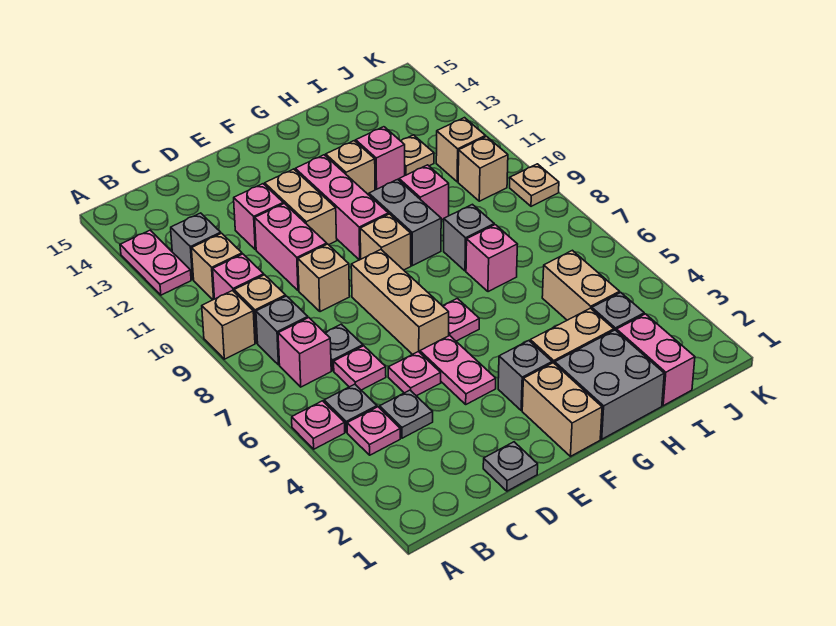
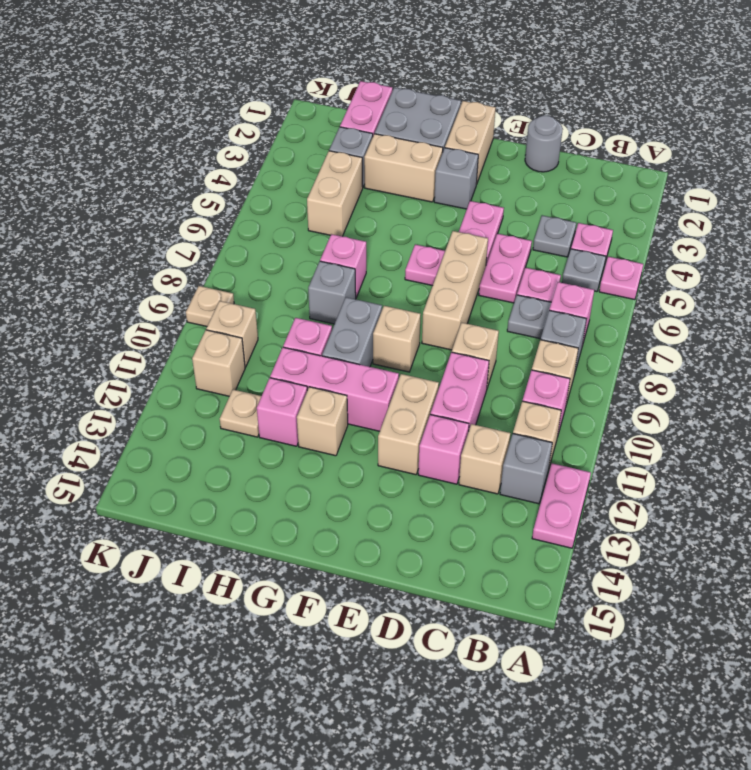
tan 1x1 brick [202,291,255,359] -> tan 1x1 brick moved to [459,424,510,494]
grey 1x1 plate [483,442,538,491] -> grey 1x1 round brick [525,116,563,172]
pink 1x1 plate [388,352,441,396] -> pink 1x2 plate [479,234,532,303]
pink 1x3 brick [295,155,388,260] -> pink 1x3 brick turned to [270,347,399,431]

